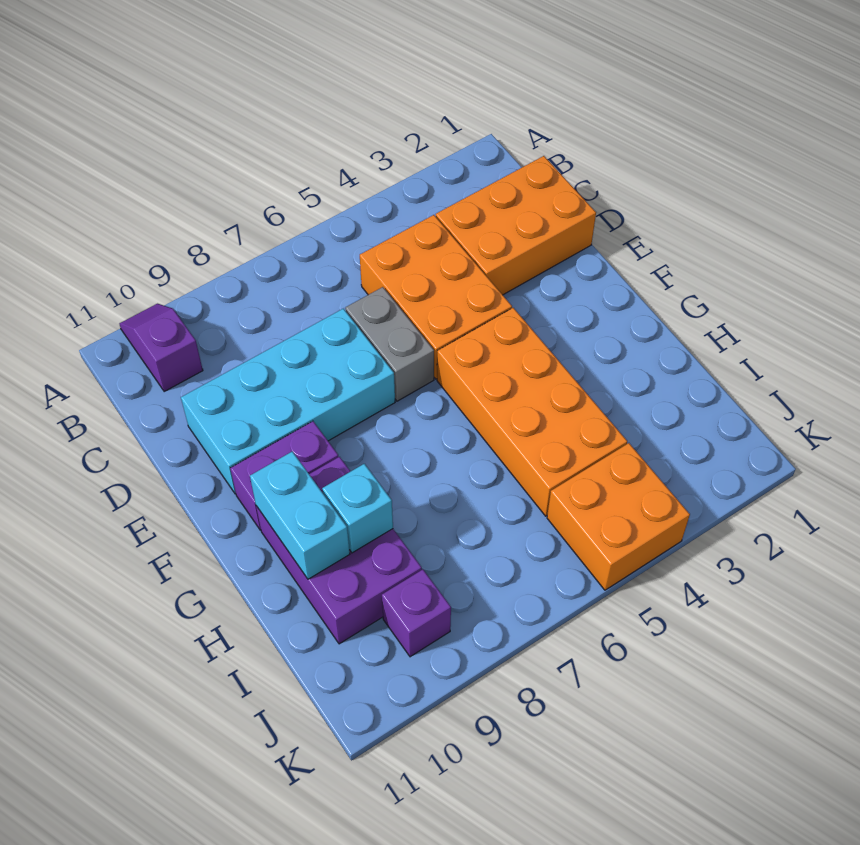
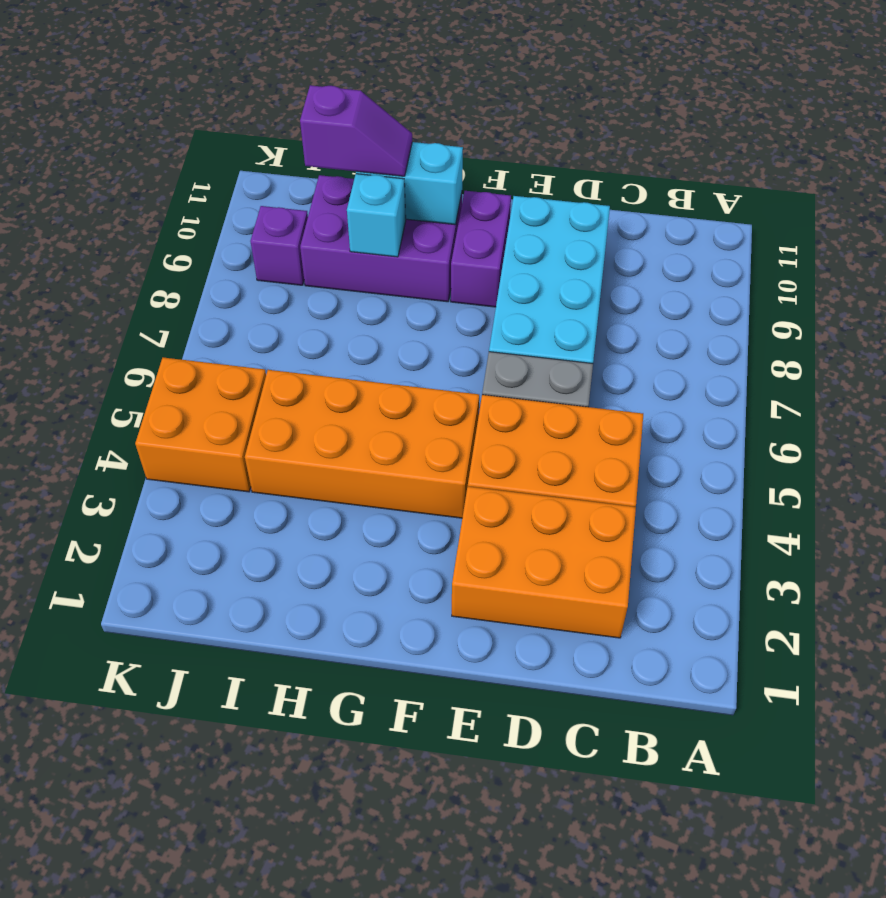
purple 1x2 slope [120,304,203,392] -> purple 1x2 slope moved to [300,85,412,176]
orange 2x3 brick [436,156,596,295] -> orange 2x3 brick turned to [452,486,636,638]

